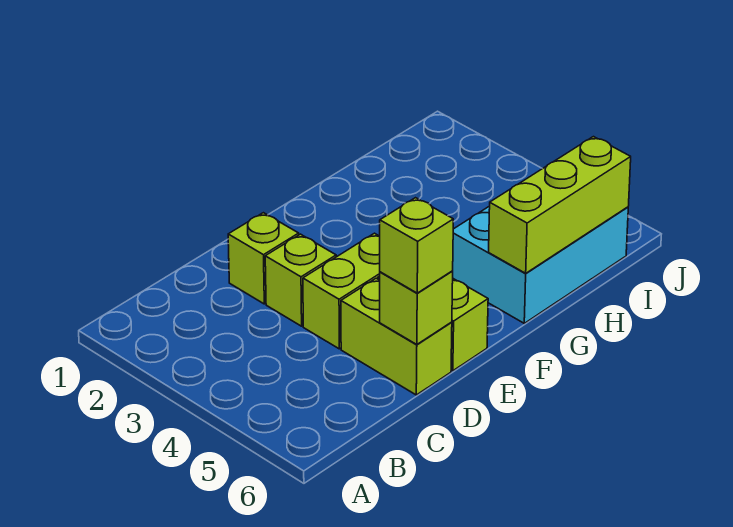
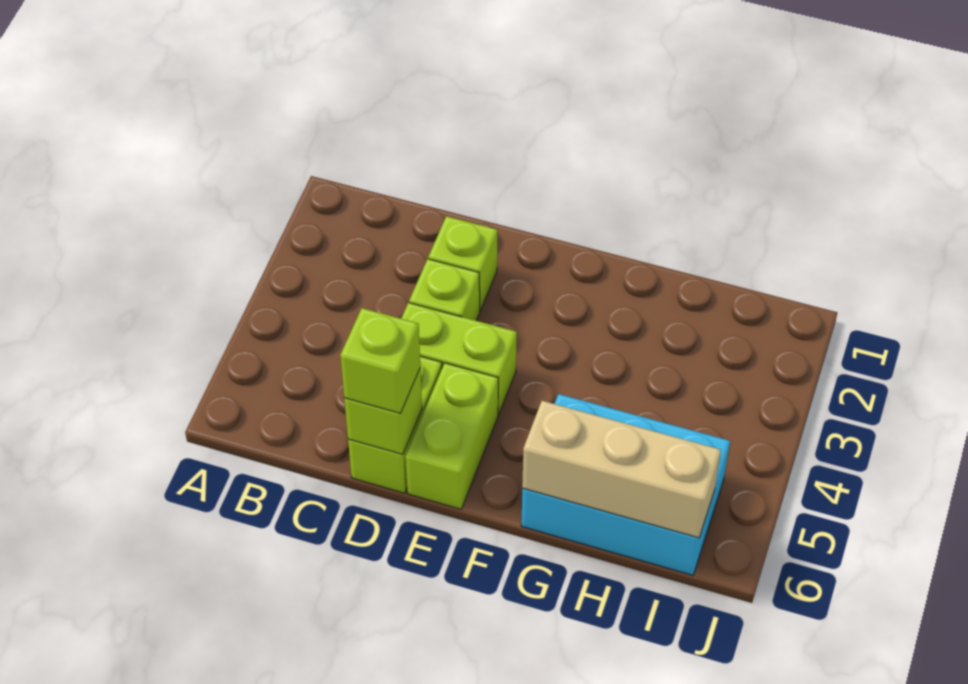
lime 1x3 brick [489,137,631,273] -> tan 1x3 brick [522,401,721,538]

